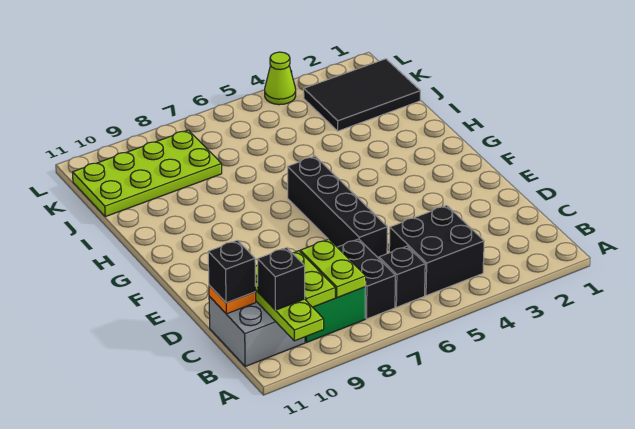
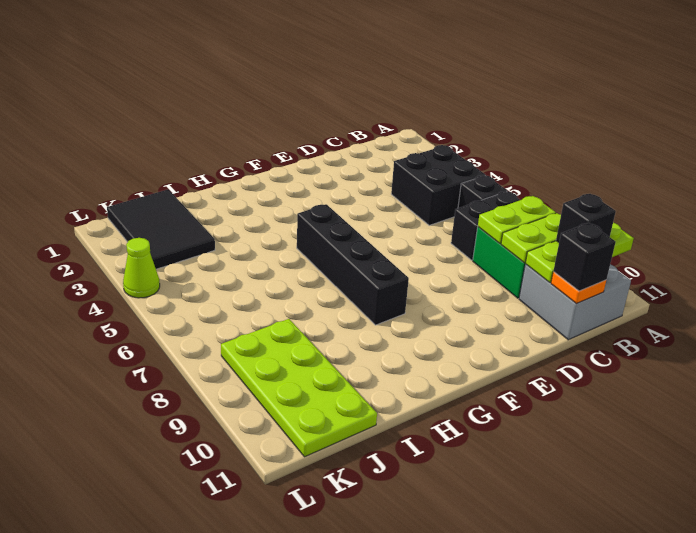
black 1x4 brick [288,156,387,258] -> black 1x4 brick turned to [297,204,409,325]

